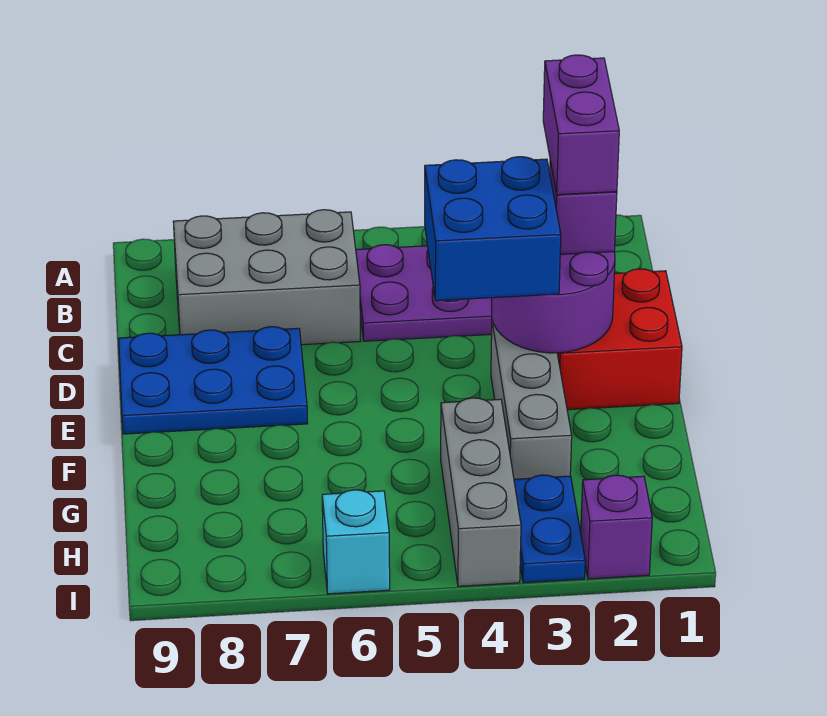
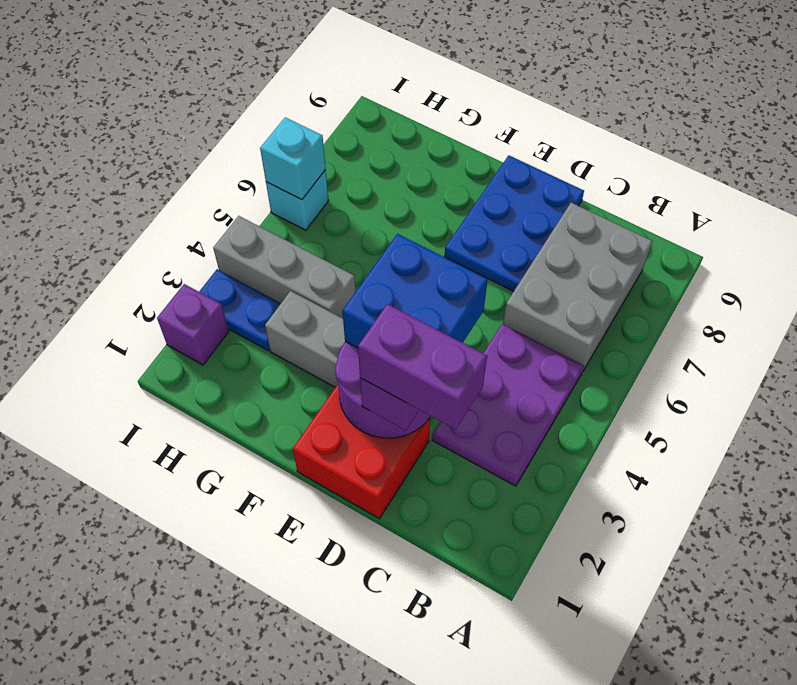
none -> cyan 1x1 brick [260,117,326,200]

